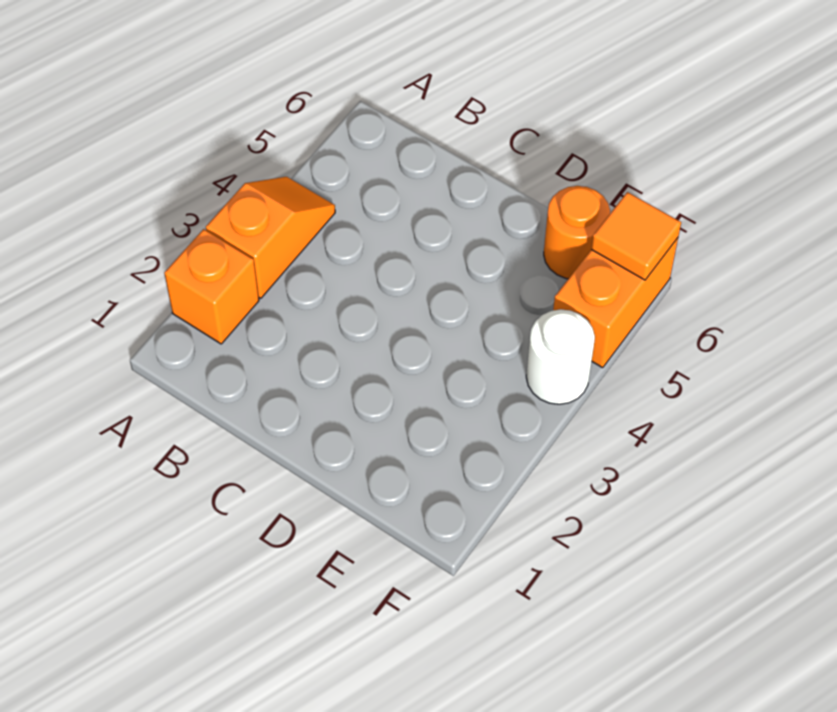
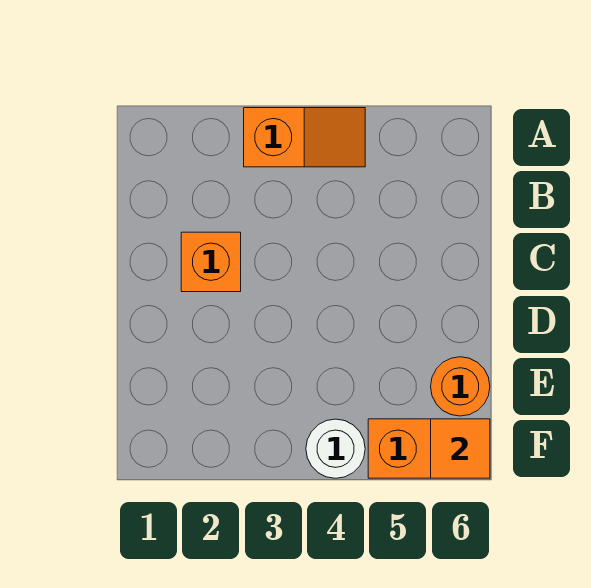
orange 1x1 brick [164,229,259,344] -> orange 1x1 brick moved to [181,232,241,292]

